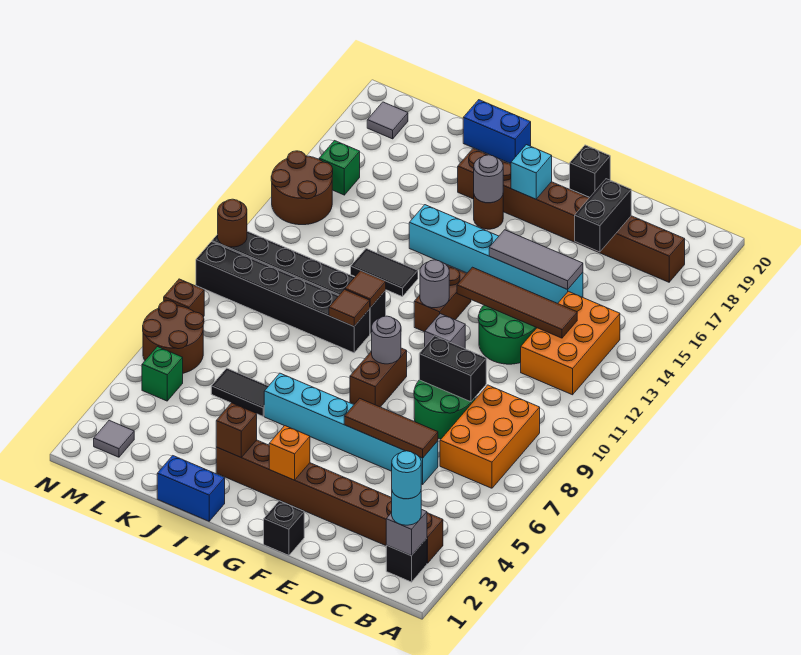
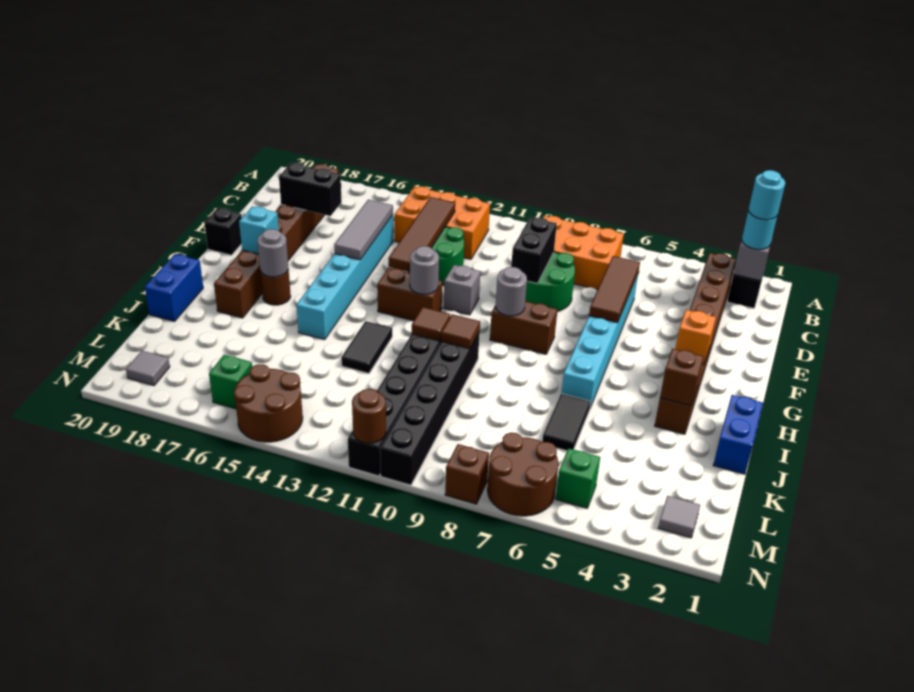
black 1x1 brick [264,501,304,555] -> none

